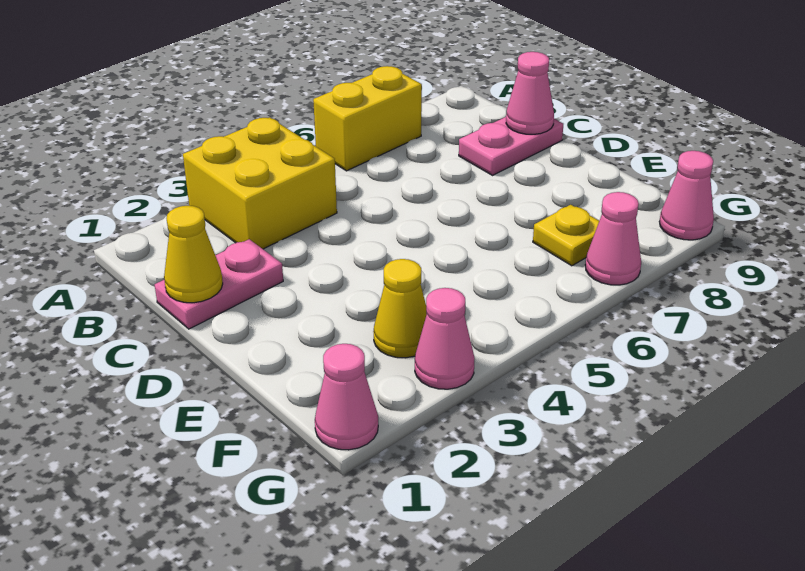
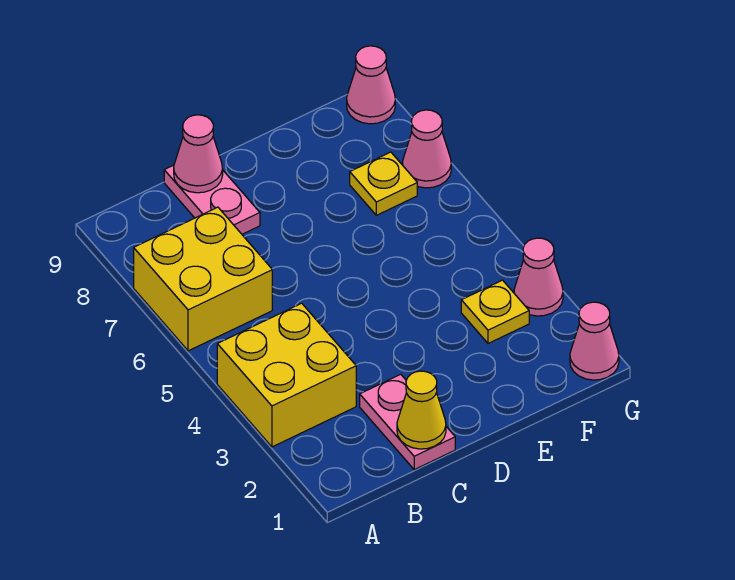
yellow 1x2 brick [313,66,422,171] -> yellow 2x2 brick [134,207,272,351]
yellow 1x1 cone [373,259,427,358] -> yellow 1x1 plate [461,280,529,343]

